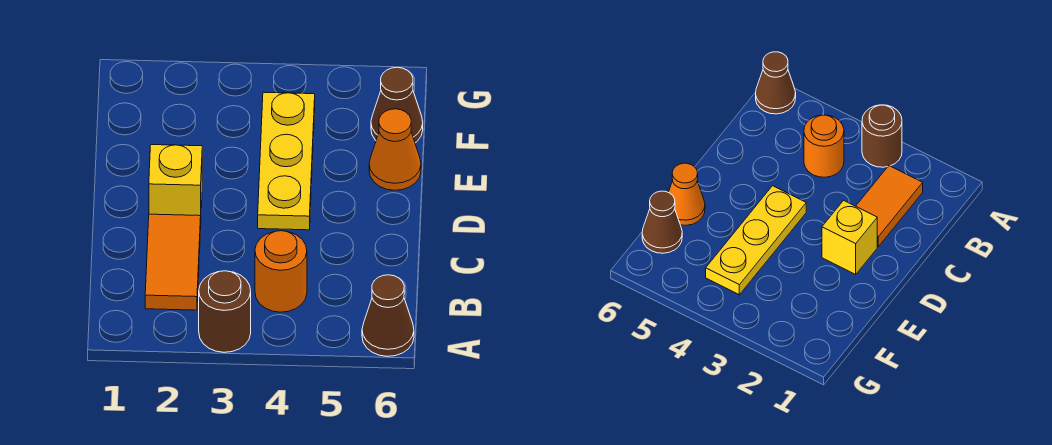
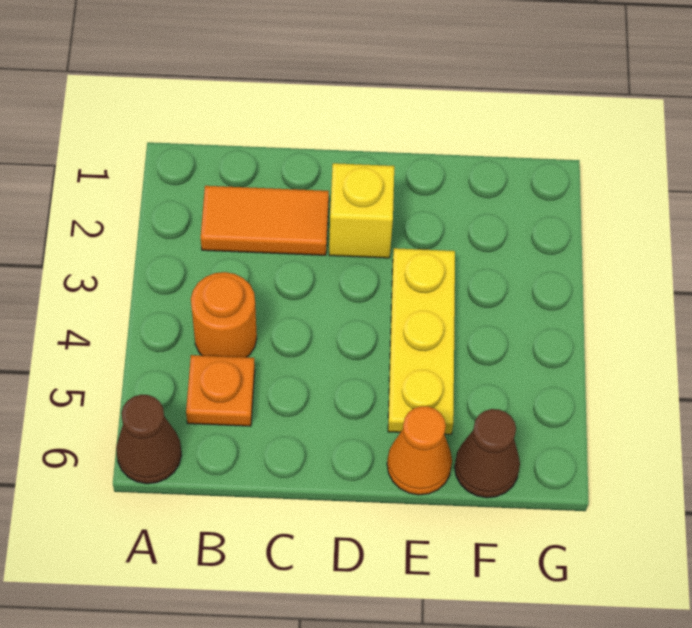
brown 1x1 round brick [199,271,251,352] -> none
none -> orange 1x1 plate [186,355,255,426]
yellow 1x3 plate [258,92,315,230] -> yellow 1x3 plate turned to [388,248,455,434]

